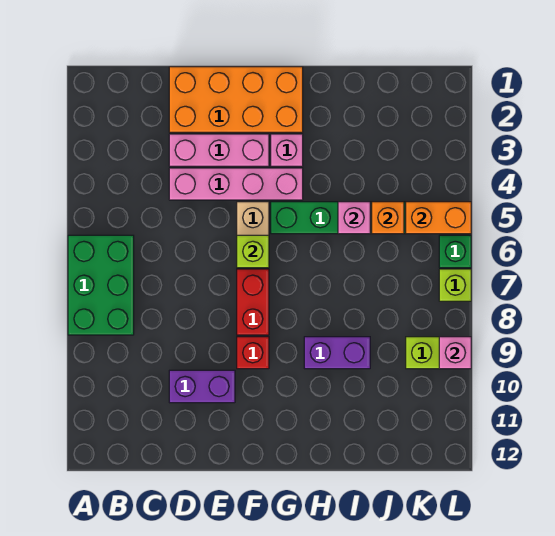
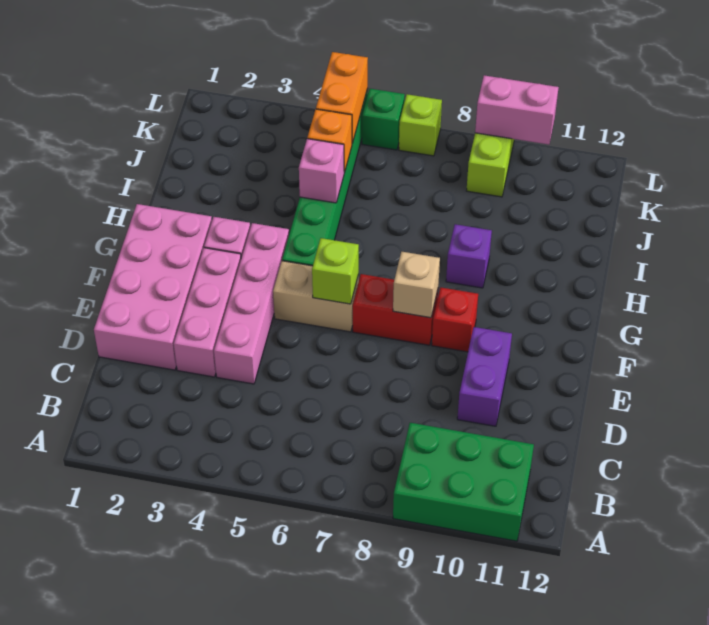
green 2x3 brick [68,235,134,335] -> green 2x3 brick moved to [393,423,534,541]
orange 2x4 brick [169,67,303,132] -> pink 2x4 brick [94,204,212,370]
none -> tan 1x1 brick [393,252,440,318]
purple 1x2 brick [304,337,370,369] -> purple 1x1 brick [446,224,492,288]
pink 1x1 brick [439,337,471,369] -> pink 1x2 brick [475,75,559,144]

